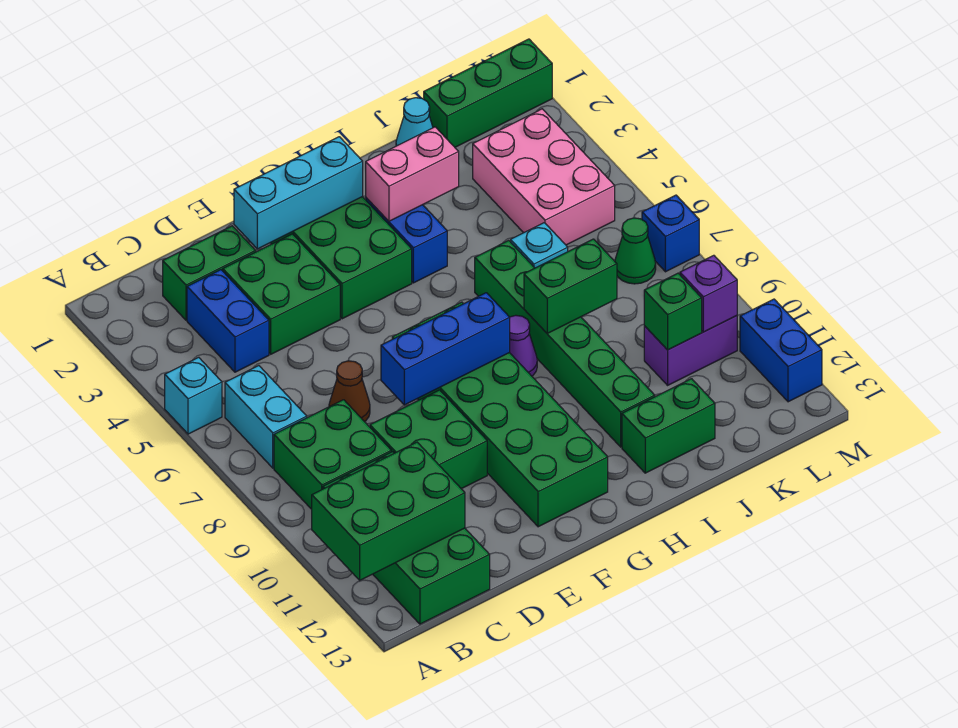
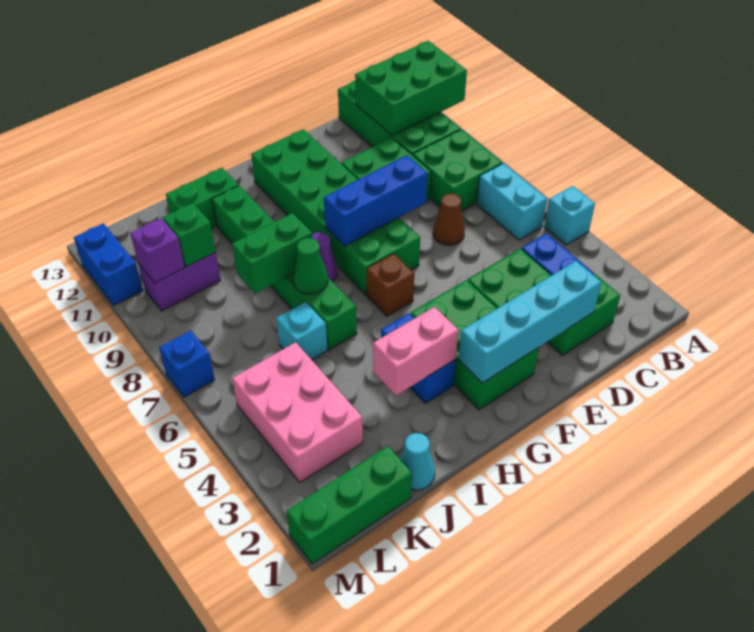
cyan 1x3 brick [234,137,363,249] -> cyan 1x4 brick [458,261,602,383]
none -> brown 1x1 brick [367,254,414,316]
green 1x1 cone [615,218,656,284] -> green 1x1 cone moved to [293,238,328,294]

